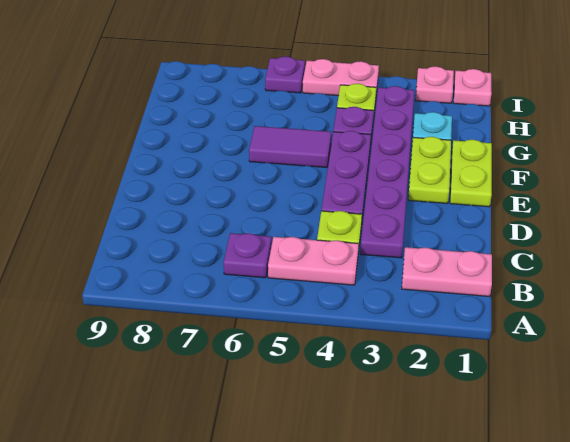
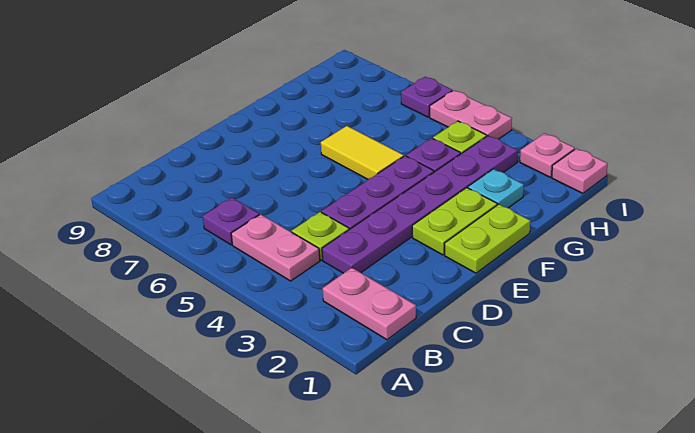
purple 1x2 tile [249,126,331,168] -> yellow 1x2 tile [321,126,404,179]

